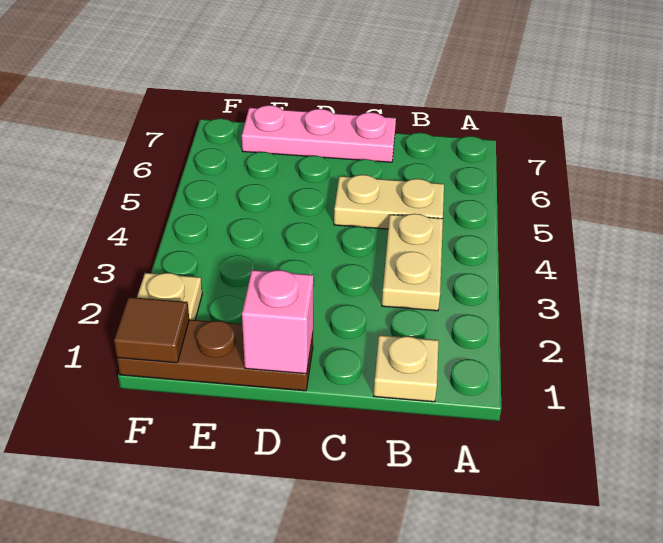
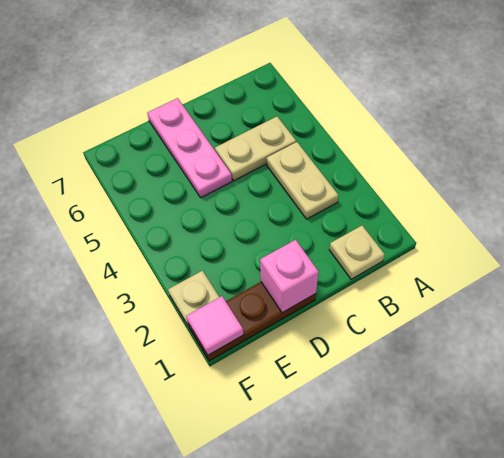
pink 1x3 plate [242,105,396,162] -> pink 1x3 plate turned to [147,98,232,198]
brown 1x1 tile [114,297,189,363] -> pink 1x1 tile [186,296,244,355]

